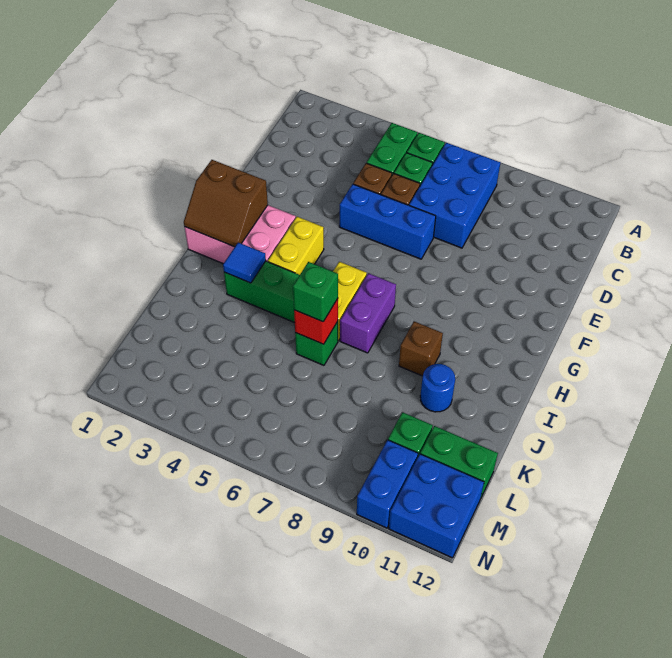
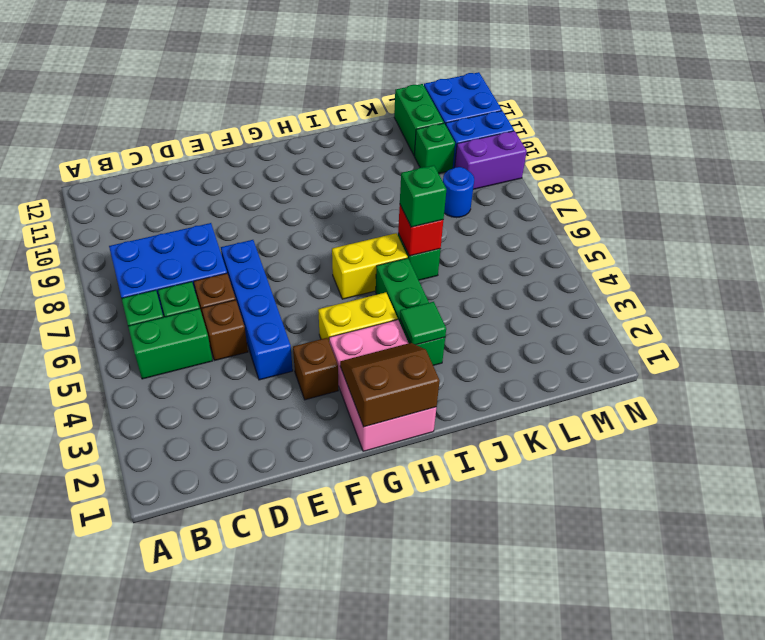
blue 1x3 brick [339,184,436,259] -> blue 1x4 brick [221,240,293,380]
brown 2x2 slope [184,160,268,247] -> brown 2x2 slope turned to [340,343,440,427]
purple 1x2 brick [340,273,396,353] -> purple 1x2 brick moved to [455,131,527,189]
blue 1x1 tile [223,243,266,283] -> green 1x1 tile [400,302,446,345]
brown 1x1 brick [399,321,443,376] -> brown 1x1 brick moved to [293,338,338,400]
blue 1x1 round brick [420,364,455,412] -> blue 1x1 round brick moved to [443,167,474,218]

